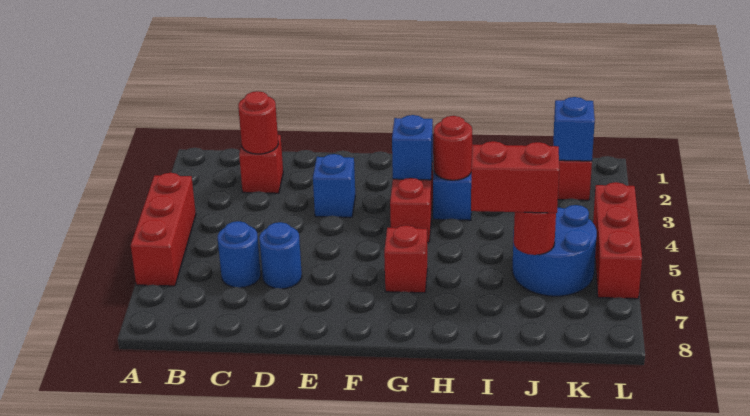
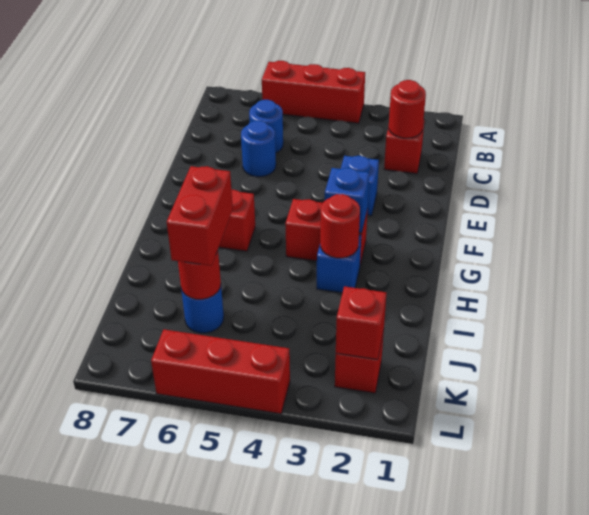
blue 2x2 round brick [512,205,597,296] -> blue 1x1 round brick [181,286,224,333]
blue 1x1 brick [553,97,595,161] -> red 1x1 brick [336,286,386,360]

